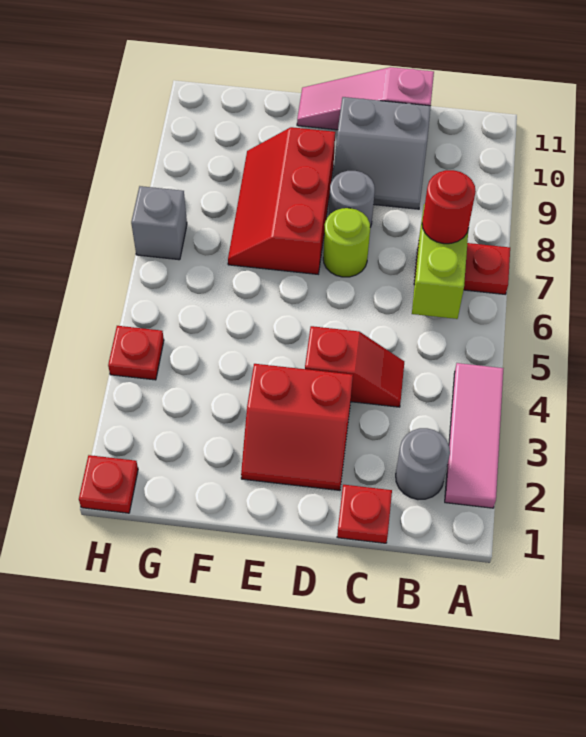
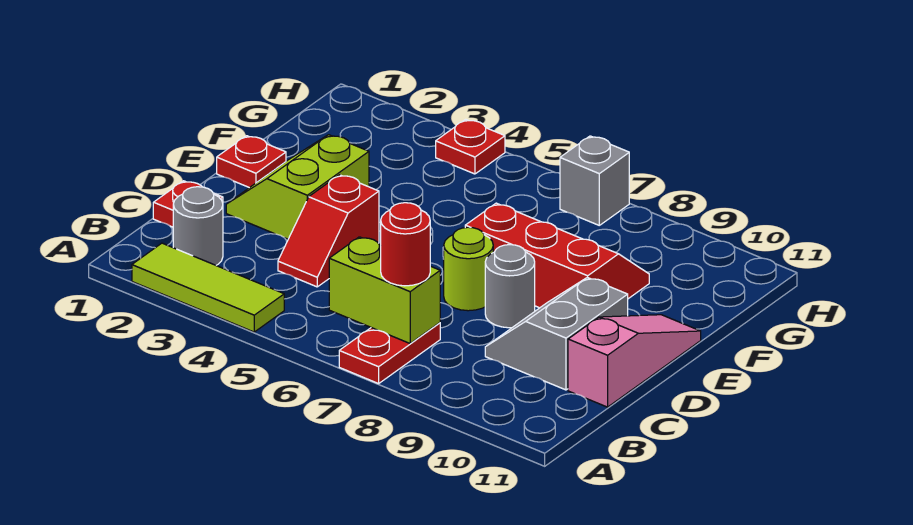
pink 1x3 tile [445,363,504,508] -> lime 1x3 tile [132,243,284,332]
red 2x2 slope [241,364,353,490] -> lime 2x2 slope [226,135,369,239]
red 1x1 plate [79,455,138,513] -> red 1x1 plate moved to [217,136,286,188]

